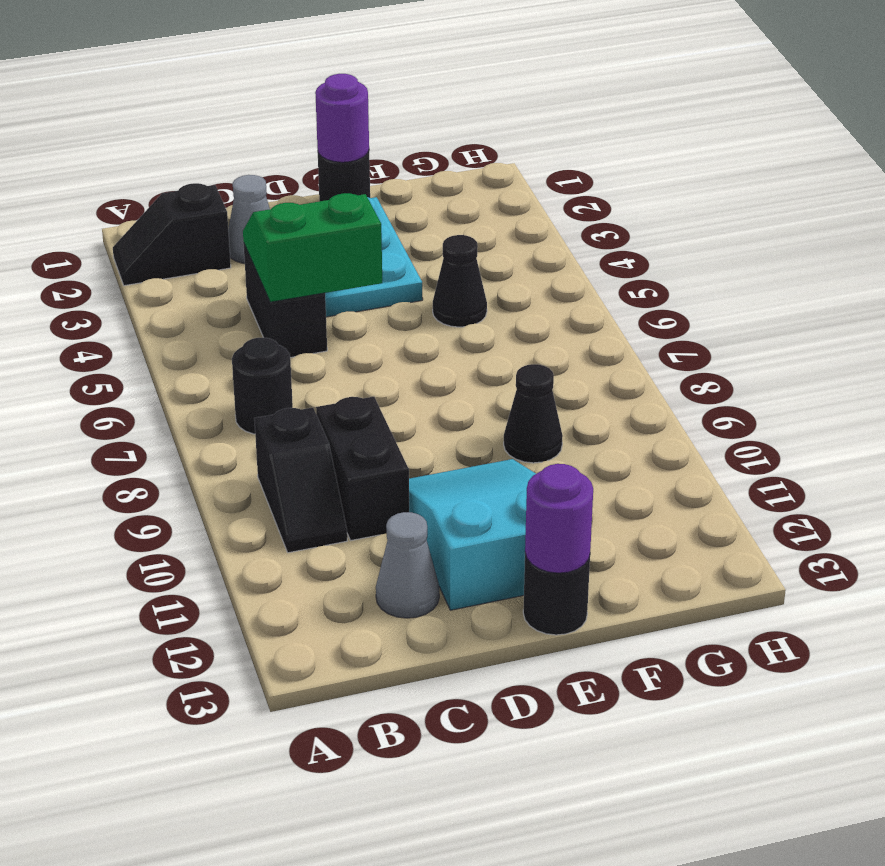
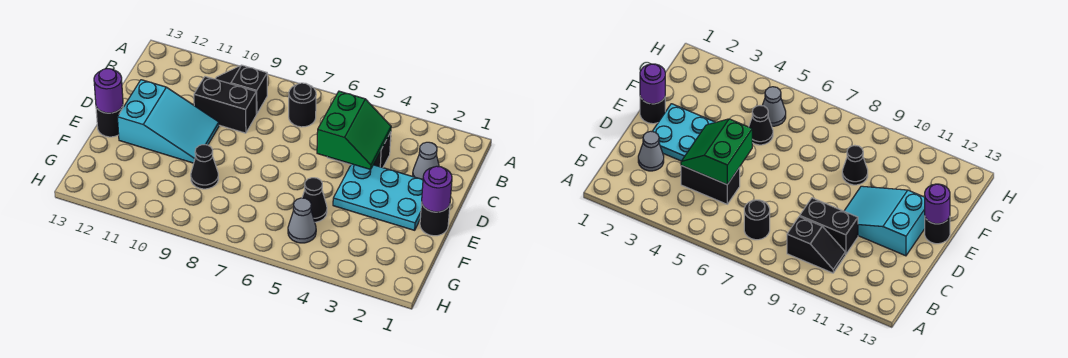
black 1x2 slope [113,183,231,286] -> none
grey 1x1 cone [376,512,439,618] -> grey 1x1 cone moved to [288,198,316,243]

